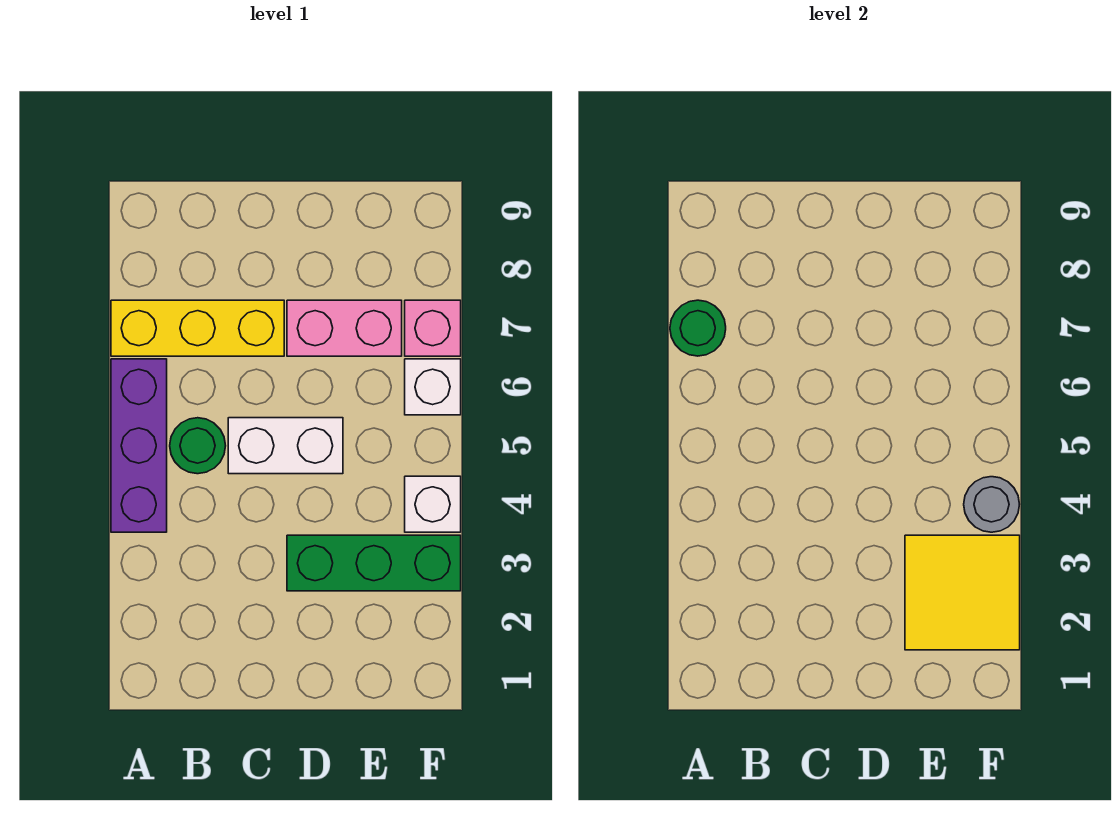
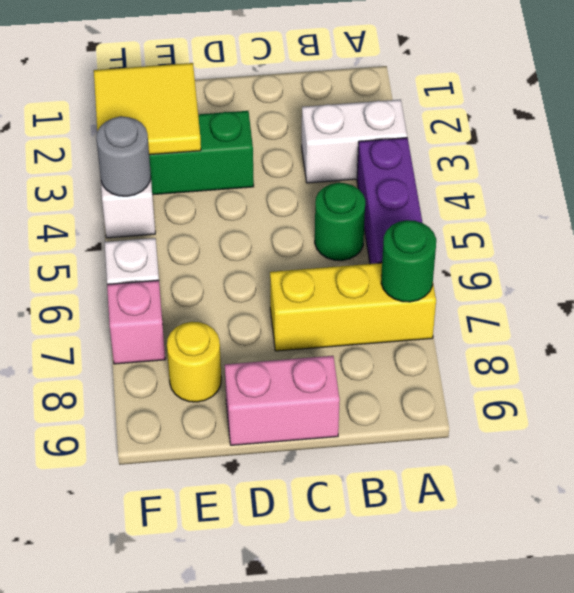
white 1x2 brick [228,418,343,474] -> white 1x2 brick moved to [302,100,407,183]
pink 1x2 brick [287,300,402,356] -> pink 1x2 brick moved to [225,356,340,445]
none -> yellow 1x1 round brick [167,322,221,402]

